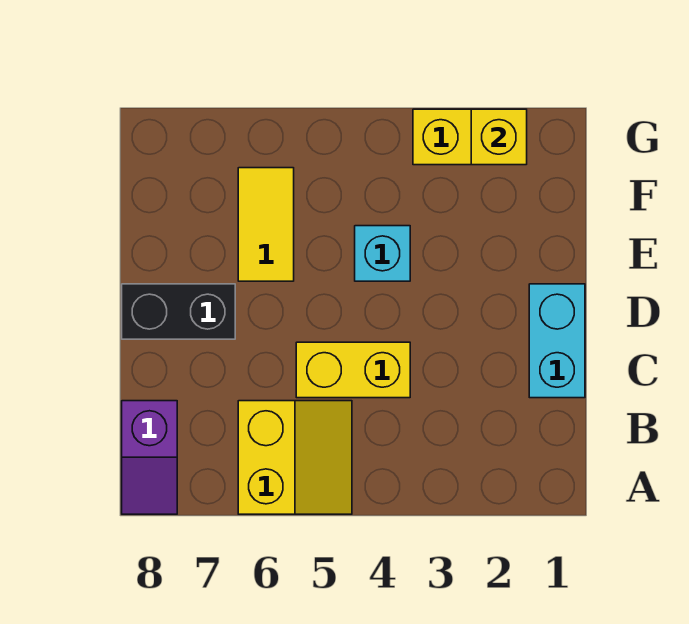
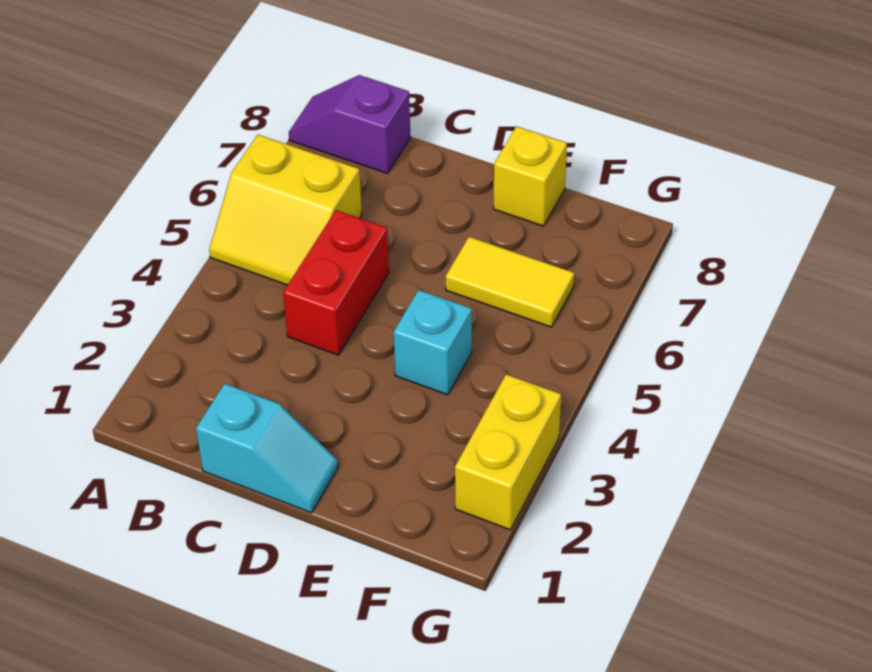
cyan 1x2 brick [529,284,585,398] -> cyan 1x2 slope [196,384,338,513]
yellow 1x2 brick [296,342,410,398] -> red 1x2 brick [283,210,389,355]
black 1x2 brick [122,284,235,339] -> none
yellow 1x1 brick [471,109,527,165] -> yellow 1x1 brick moved to [494,126,567,226]

